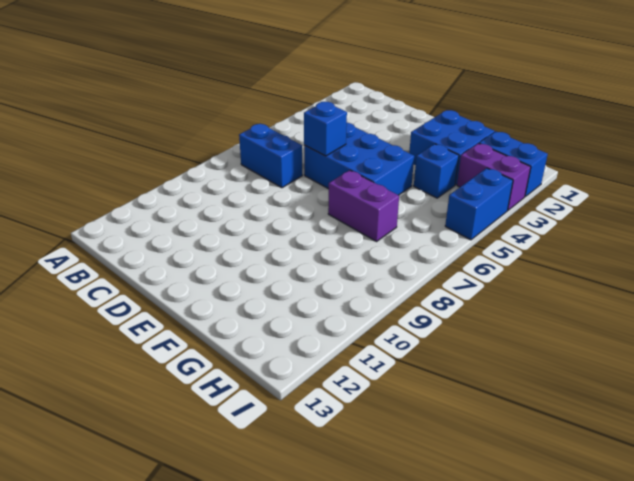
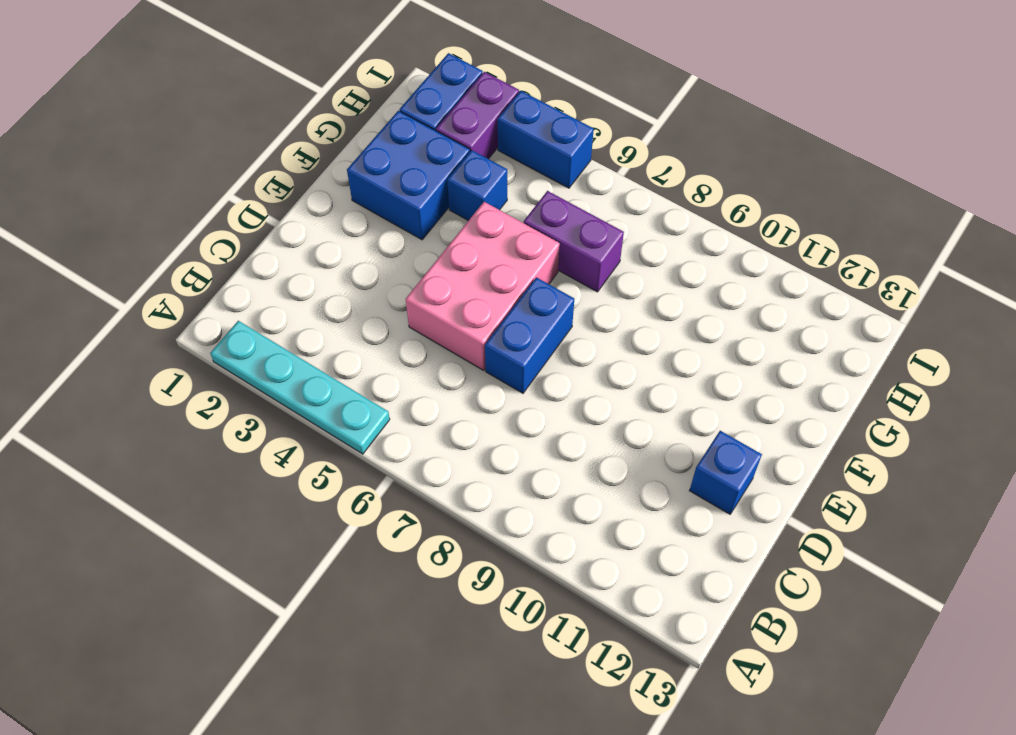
none -> cyan 1x4 plate [210,321,390,454]
blue 1x2 brick [239,124,302,188] -> blue 1x2 brick moved to [485,277,574,393]
blue 2x3 brick [304,123,414,195] -> pink 2x3 brick [406,202,560,370]
blue 1x1 brick [304,102,347,156] -> blue 1x1 brick moved to [689,431,762,514]
purple 1x2 brick [328,170,399,241] -> purple 1x2 brick turned to [524,191,624,292]

